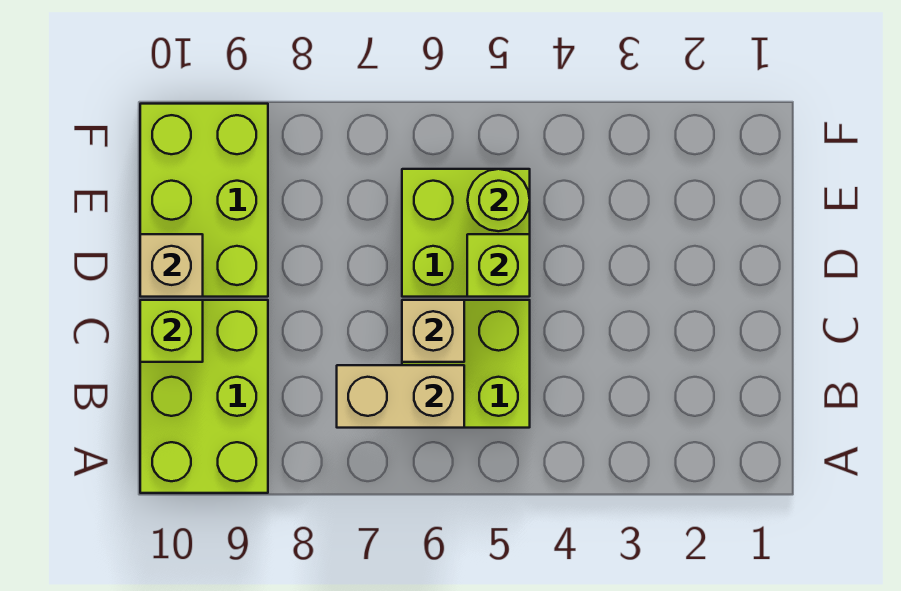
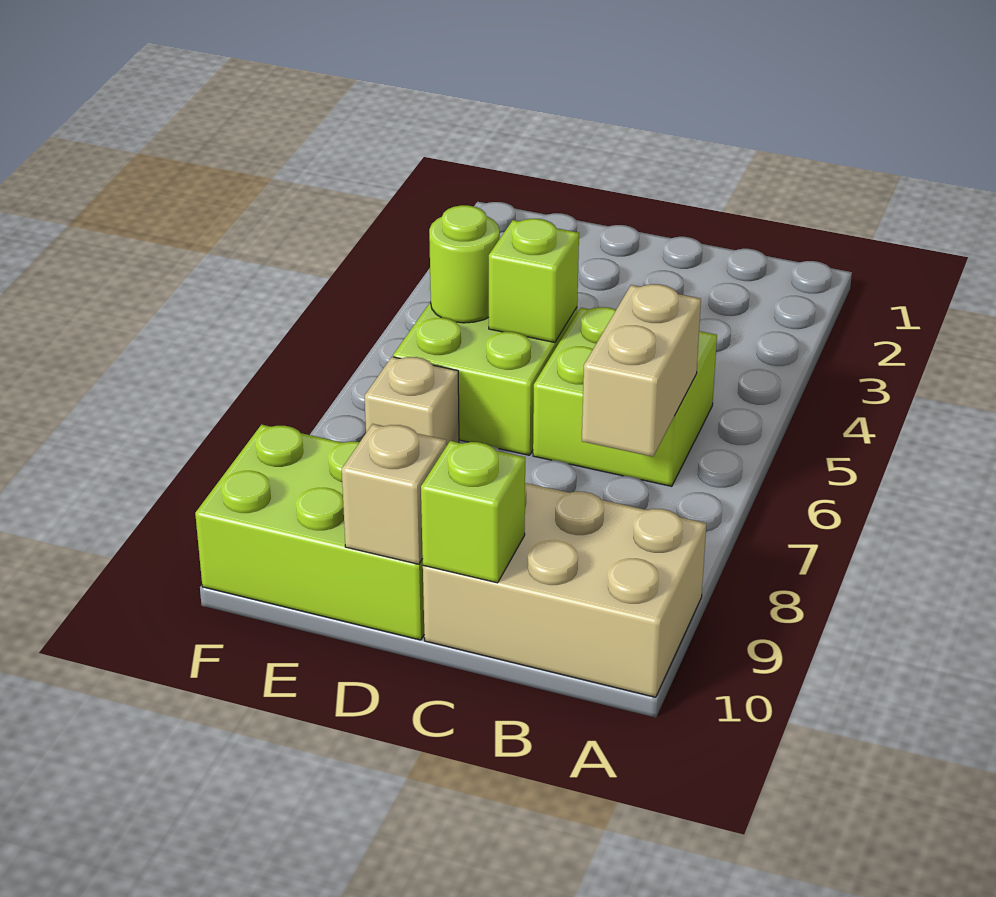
lime 2x3 brick [140,300,268,493] -> tan 2x3 brick [423,483,706,697]
tan 1x1 brick [402,300,464,362] -> tan 1x1 brick moved to [365,357,459,446]

